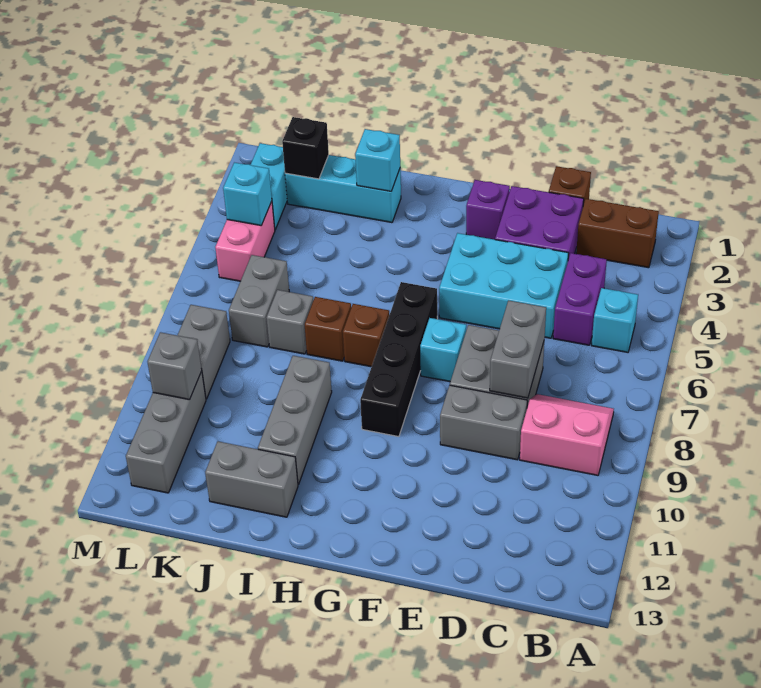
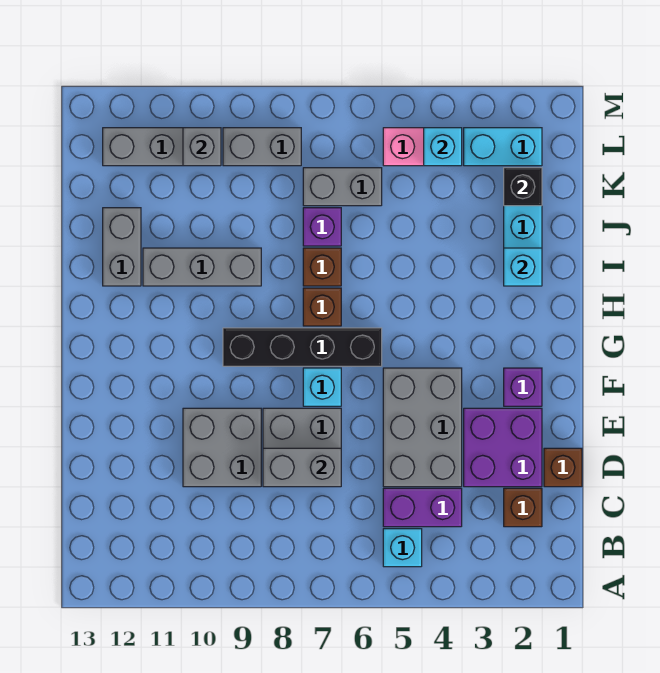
brown 1x2 brick [576,199,659,268] -> brown 1x1 brick [504,488,542,527]
pink 2x2 slope [520,394,614,475] -> none
cyan 2x3 brick [439,233,568,338] -> grey 2x3 brick [383,368,462,487]
grey 1x2 brick [440,385,527,460] -> grey 2x2 brick [183,408,261,487]
grey 1x1 brick [267,290,313,354] -> purple 1x1 brick [303,208,341,246]

